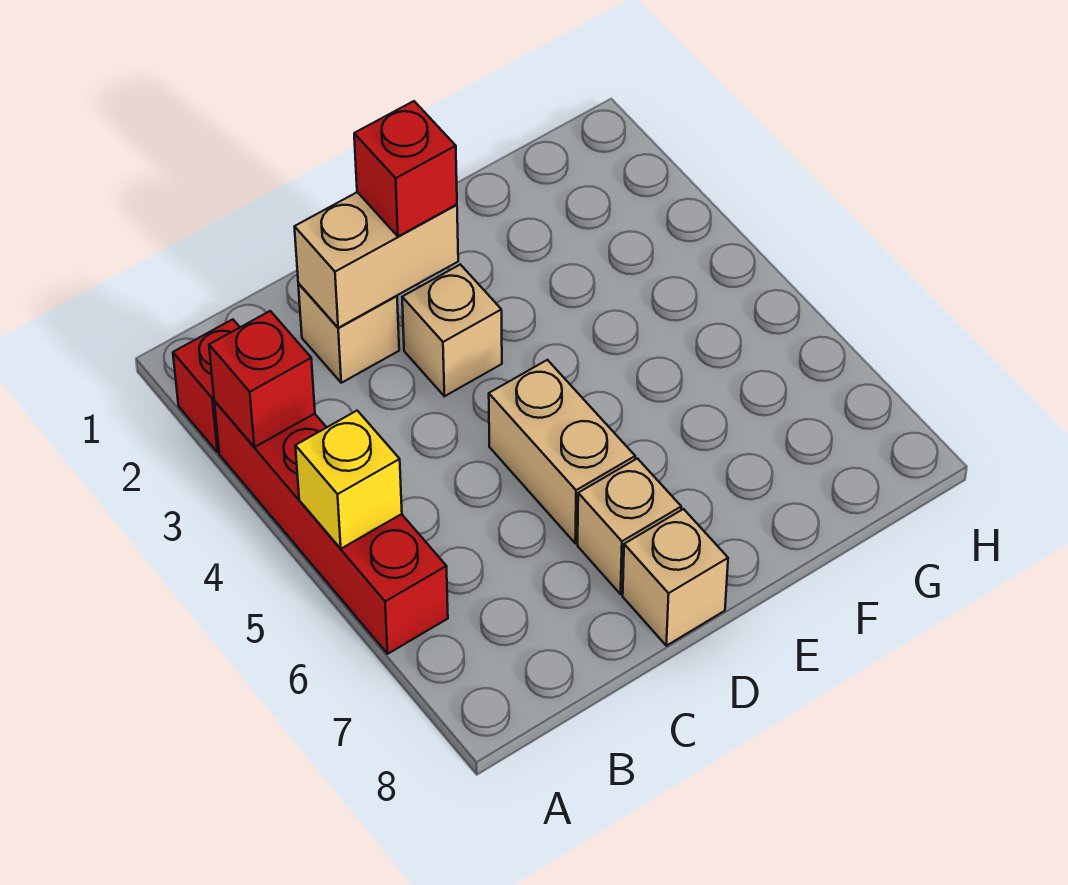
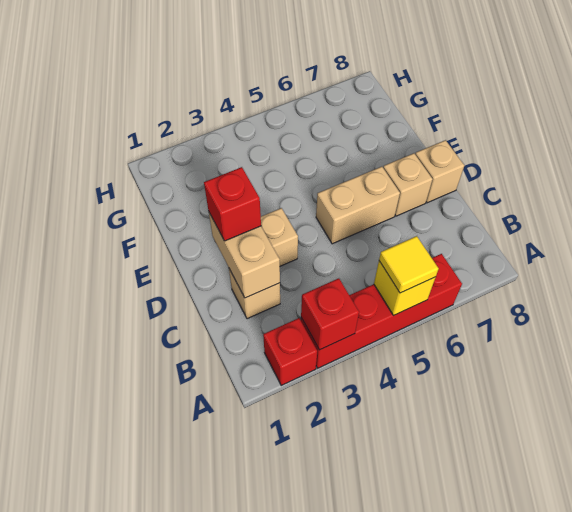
none -> yellow 1x1 tile [379,236,439,293]

